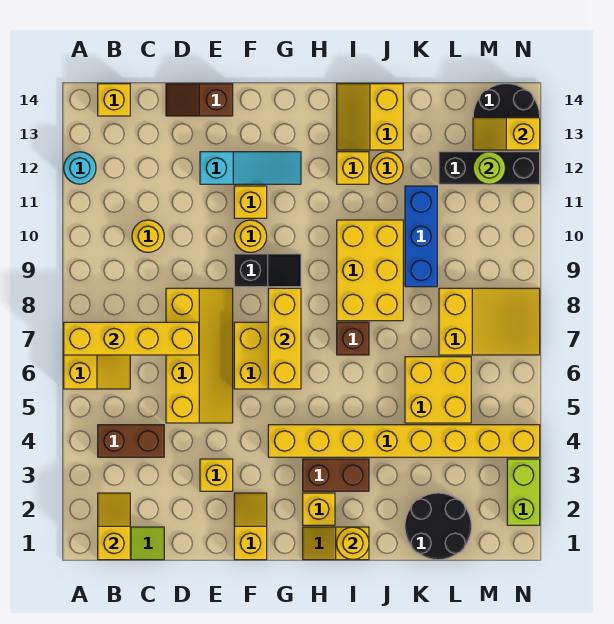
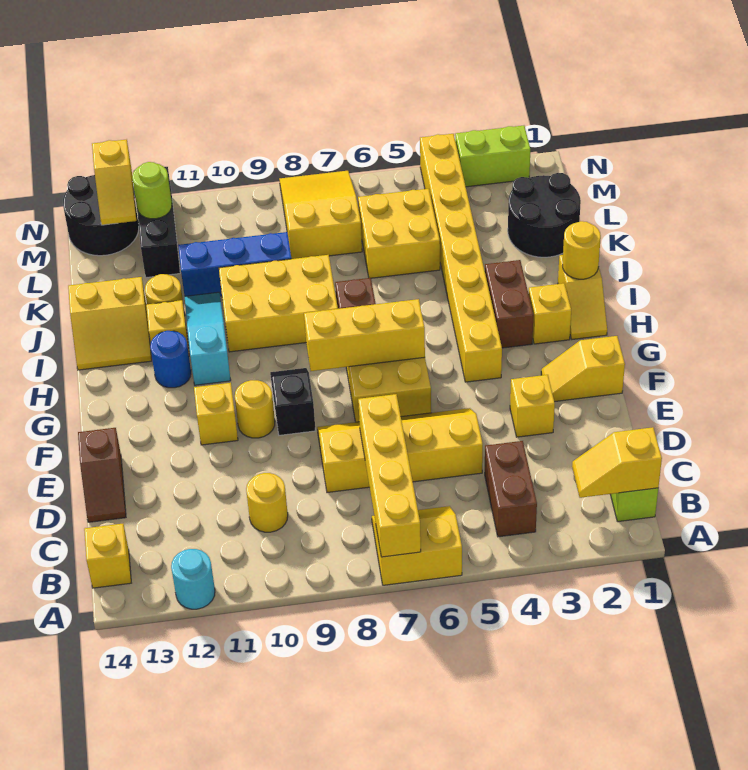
cyan 1x3 slope [200,152,301,184] -> cyan 1x3 slope moved to [185,292,231,385]
none -> blue 1x1 round brick [150,331,191,388]

